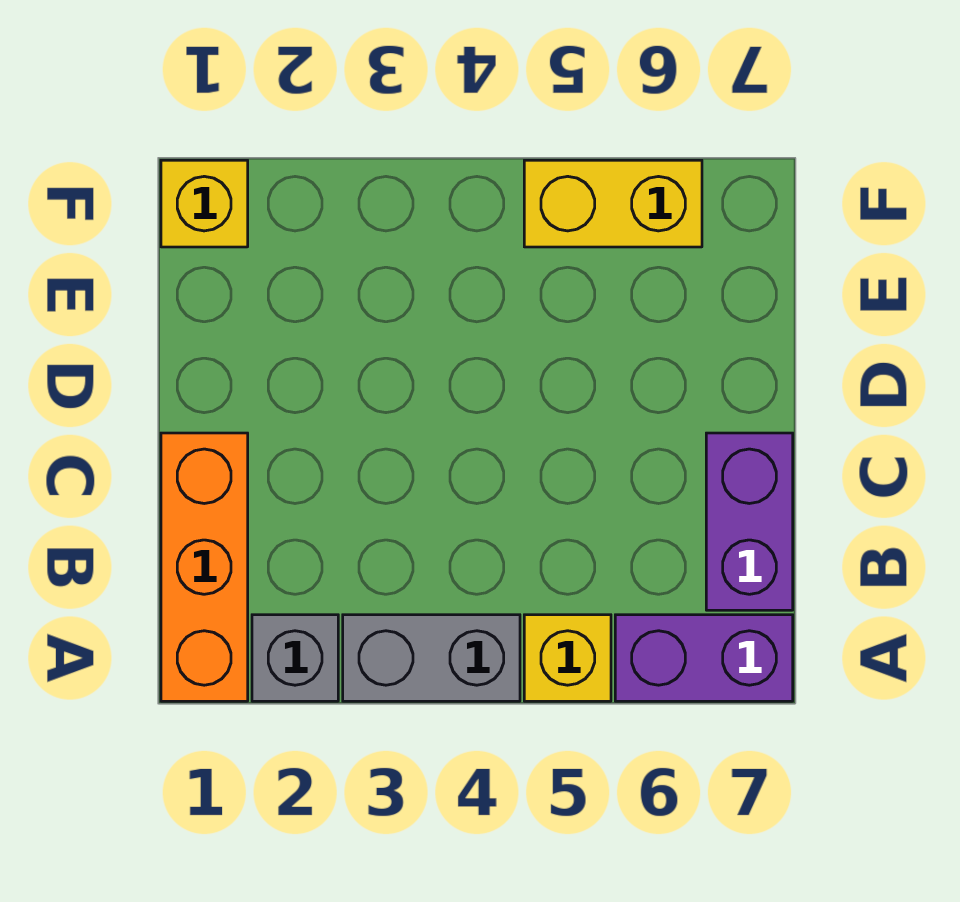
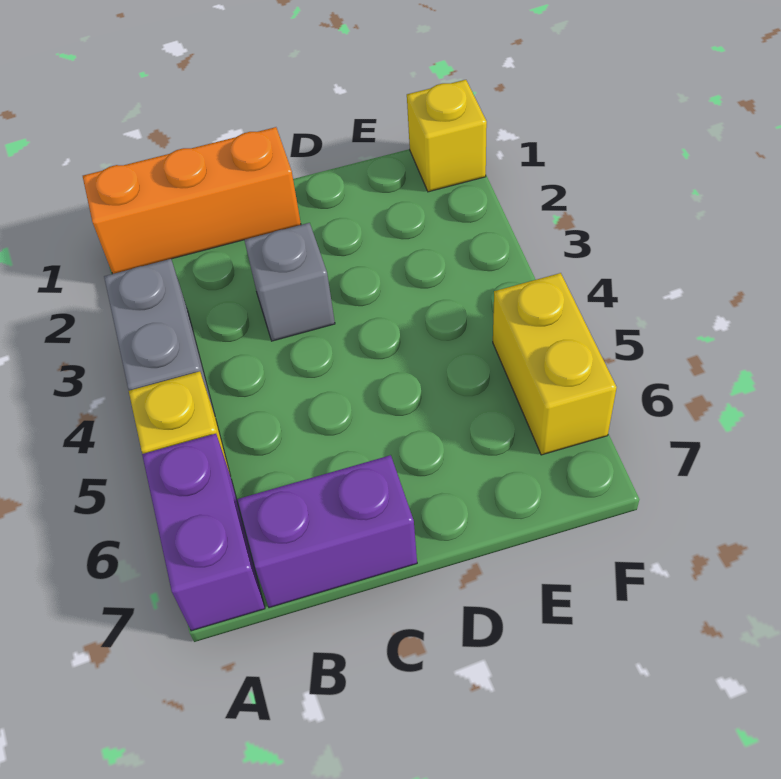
grey 1x1 brick [252,615,338,701] -> grey 1x1 brick moved to [244,223,335,341]

